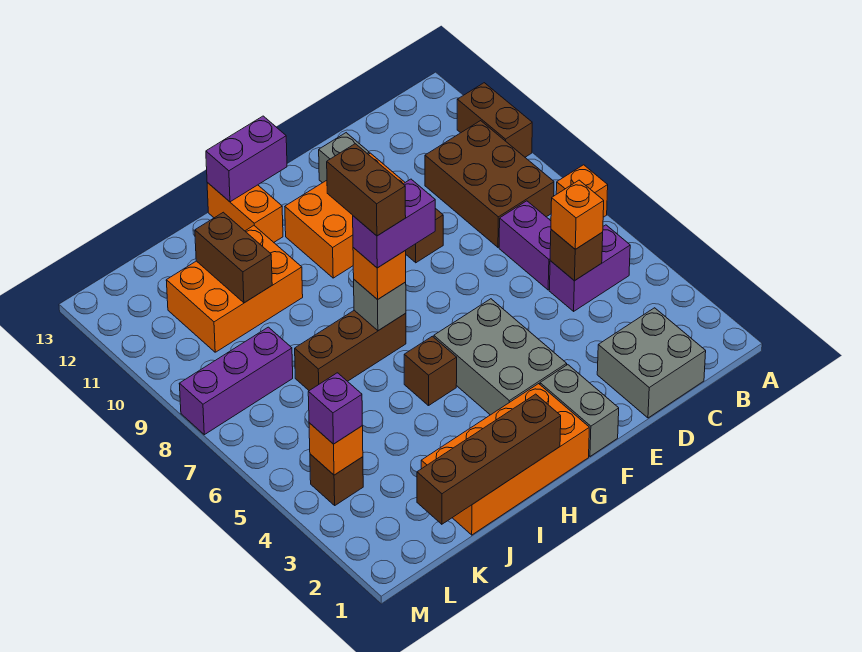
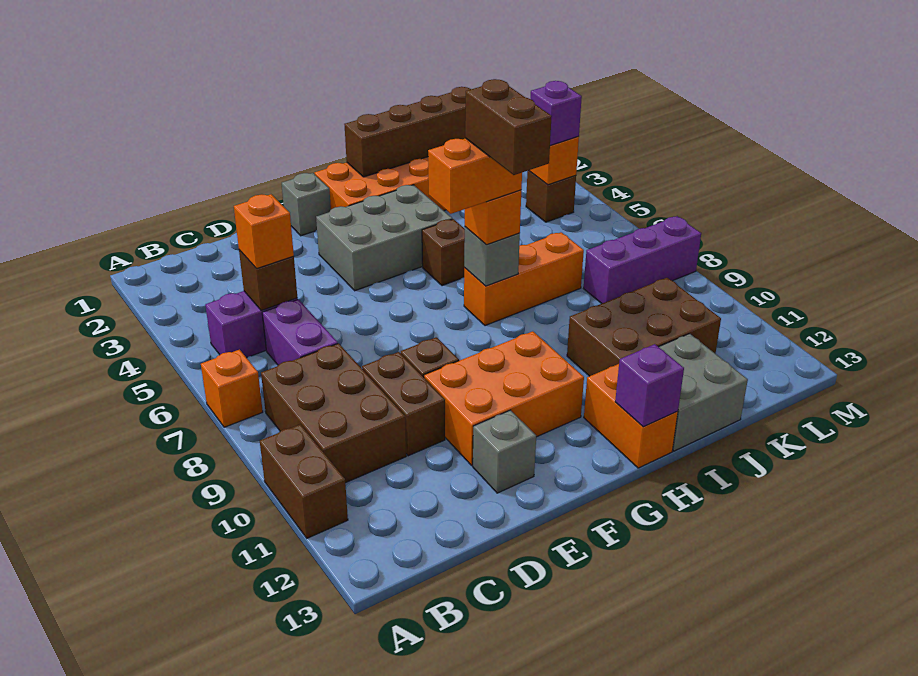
grey 2x2 brick [597,308,706,418] -> grey 2x2 brick moved to [659,334,748,451]
grey 1x2 brick [540,365,619,456] -> grey 1x1 brick [282,173,331,236]
grey 2x3 brick [434,299,567,415] -> grey 2x3 brick turned to [316,185,452,291]
purple 1x2 brick [353,179,435,268] -> orange 1x2 brick [428,138,522,214]
purple 1x2 brick [206,116,287,202] -> purple 1x1 brick [615,344,684,427]
brown 1x3 brick [295,310,406,391] -> orange 1x3 brick [464,232,584,326]
orange 2x3 brick [166,226,303,352] -> brown 2x3 brick [567,278,721,376]
brown 1x2 brick [195,212,272,303] -> brown 1x2 brick moved to [362,352,445,456]

